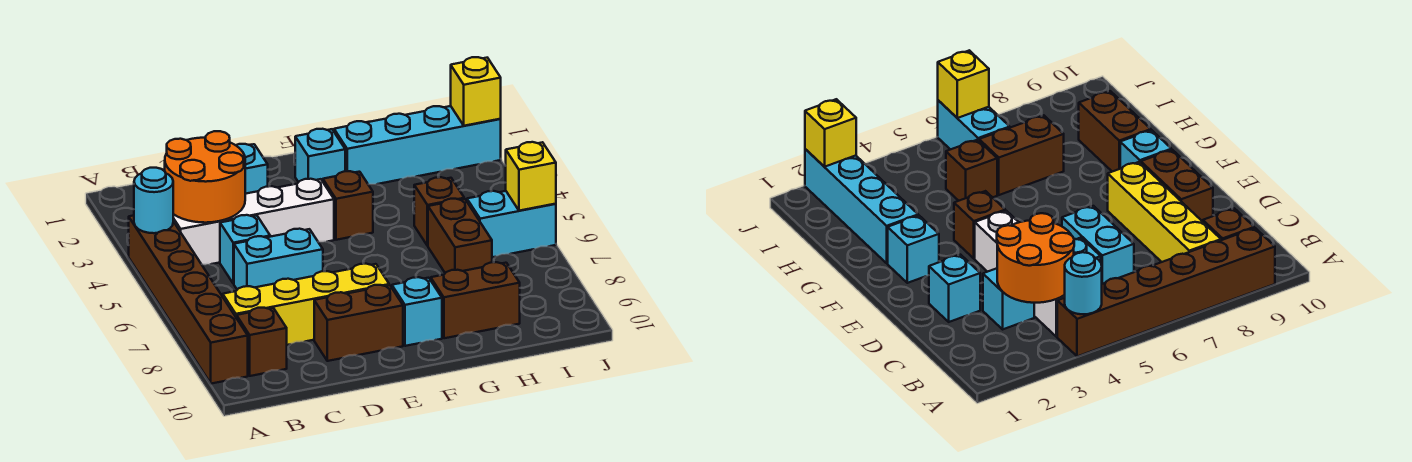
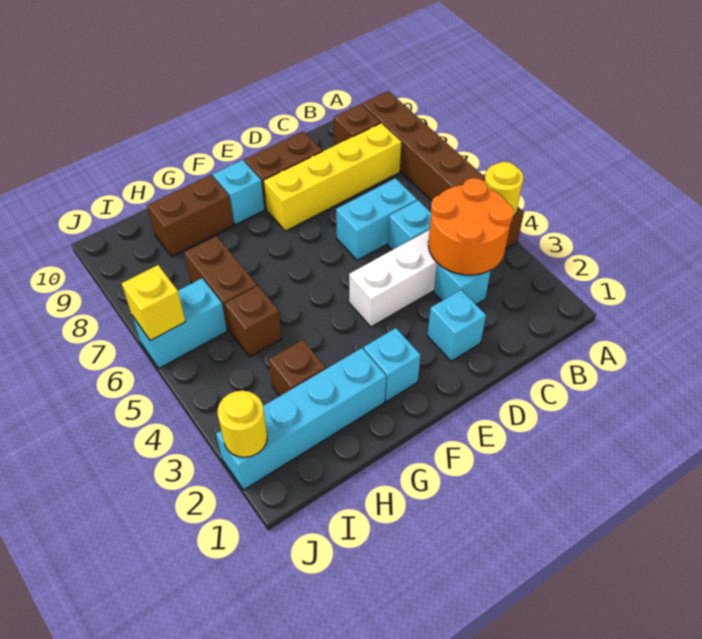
cyan 1x1 round brick [134,168,173,233] -> yellow 1x1 round brick [485,162,523,217]
brown 1x1 brick [323,171,373,240] -> brown 1x1 brick moved to [269,340,326,396]
yellow 1x1 brick [451,57,501,126] -> yellow 1x1 round brick [218,391,267,457]

